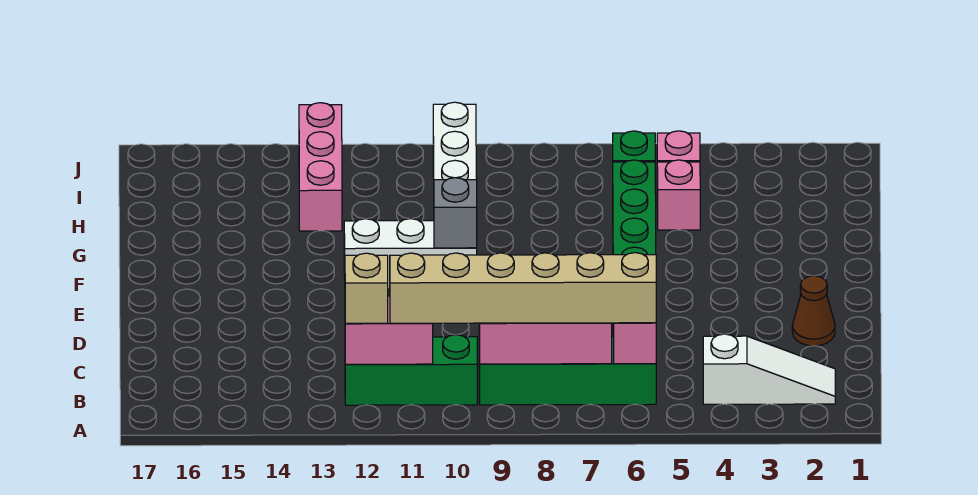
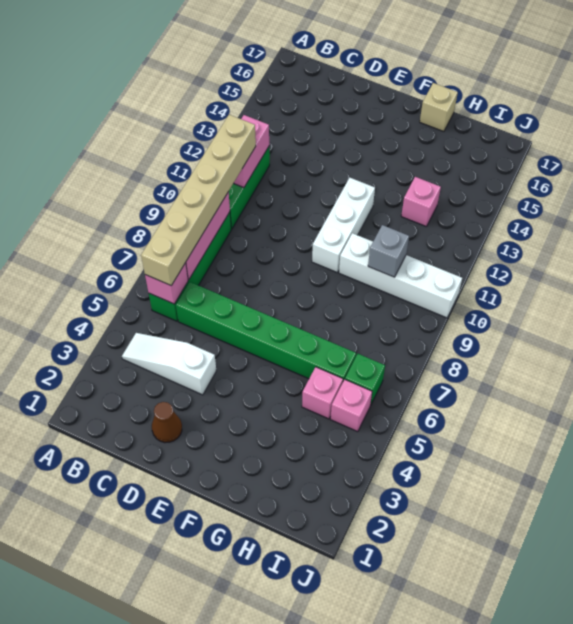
white 1x3 slope [703,334,835,404] -> white 1x3 slope turned to [122,333,216,395]
tan 1x1 brick [345,253,388,323] -> tan 1x1 brick moved to [420,83,458,132]
grey 1x1 brick [434,178,477,248] -> grey 1x1 brick moved to [368,225,409,277]
pink 1x3 brick [299,103,342,231] -> pink 1x1 brick [401,177,441,227]

